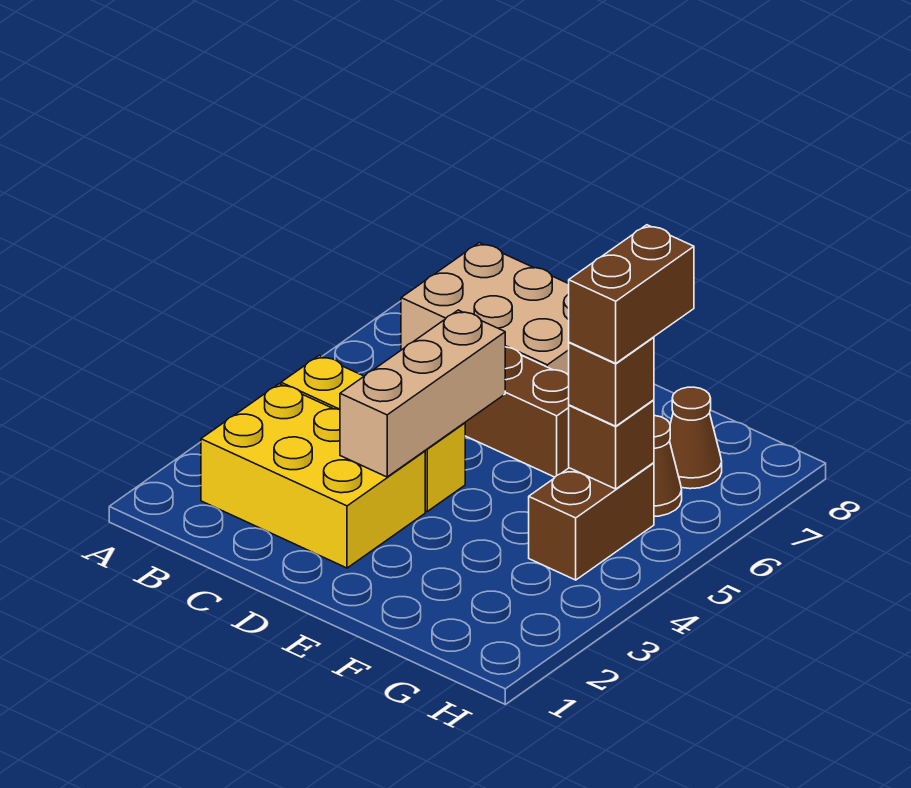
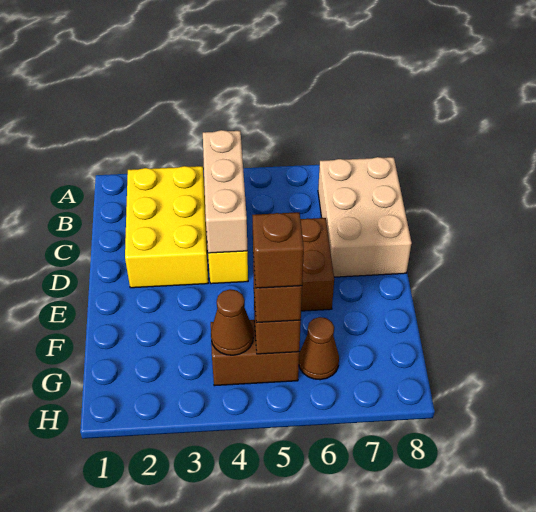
tan 1x3 brick [340,310,505,477] -> tan 1x3 brick turned to [203,130,247,253]
brown 1x2 brick [569,225,694,363] -> brown 1x1 brick [252,212,304,288]
brown 1x1 cone [670,387,722,489] -> brown 1x1 cone moved to [211,289,253,355]

